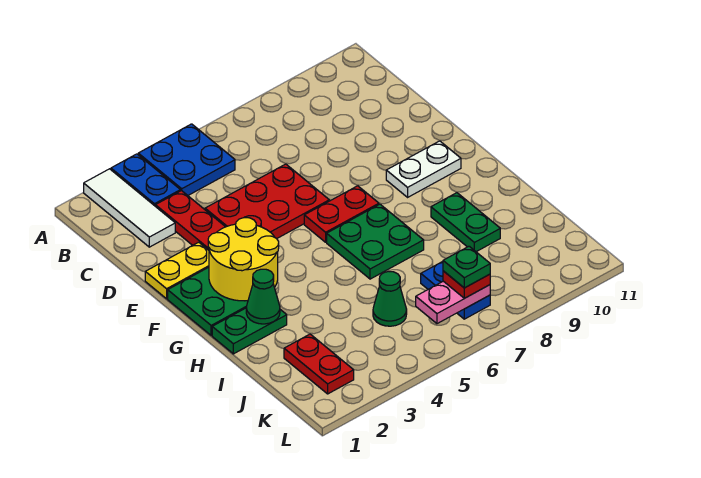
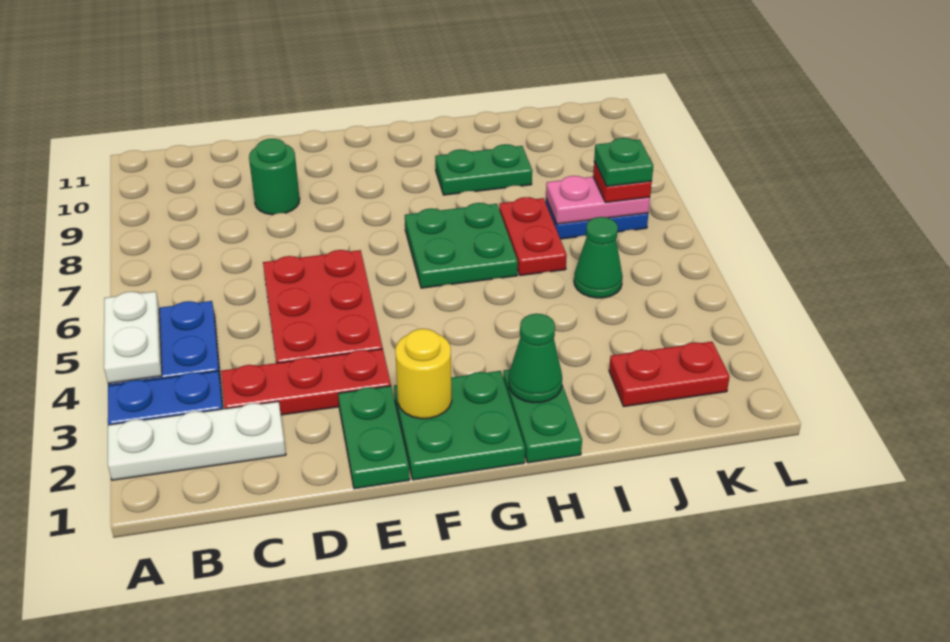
white 1x3 tile [84,169,175,247] -> white 1x3 plate [108,401,286,480]
none -> green 1x1 round brick [249,139,300,215]
yellow 1x2 plate [145,242,209,299] -> green 1x2 plate [338,386,410,489]
yellow 2x2 round brick [208,218,279,301] -> yellow 1x1 round brick [395,329,452,419]
red 1x2 plate [304,186,379,242] -> red 1x2 plate moved to [499,197,567,276]
white 1x2 plate [386,141,461,197] -> white 1x2 plate moved to [104,291,162,383]
pink 1x2 plate [416,281,490,324] -> pink 1x2 plate turned to [546,176,650,224]

